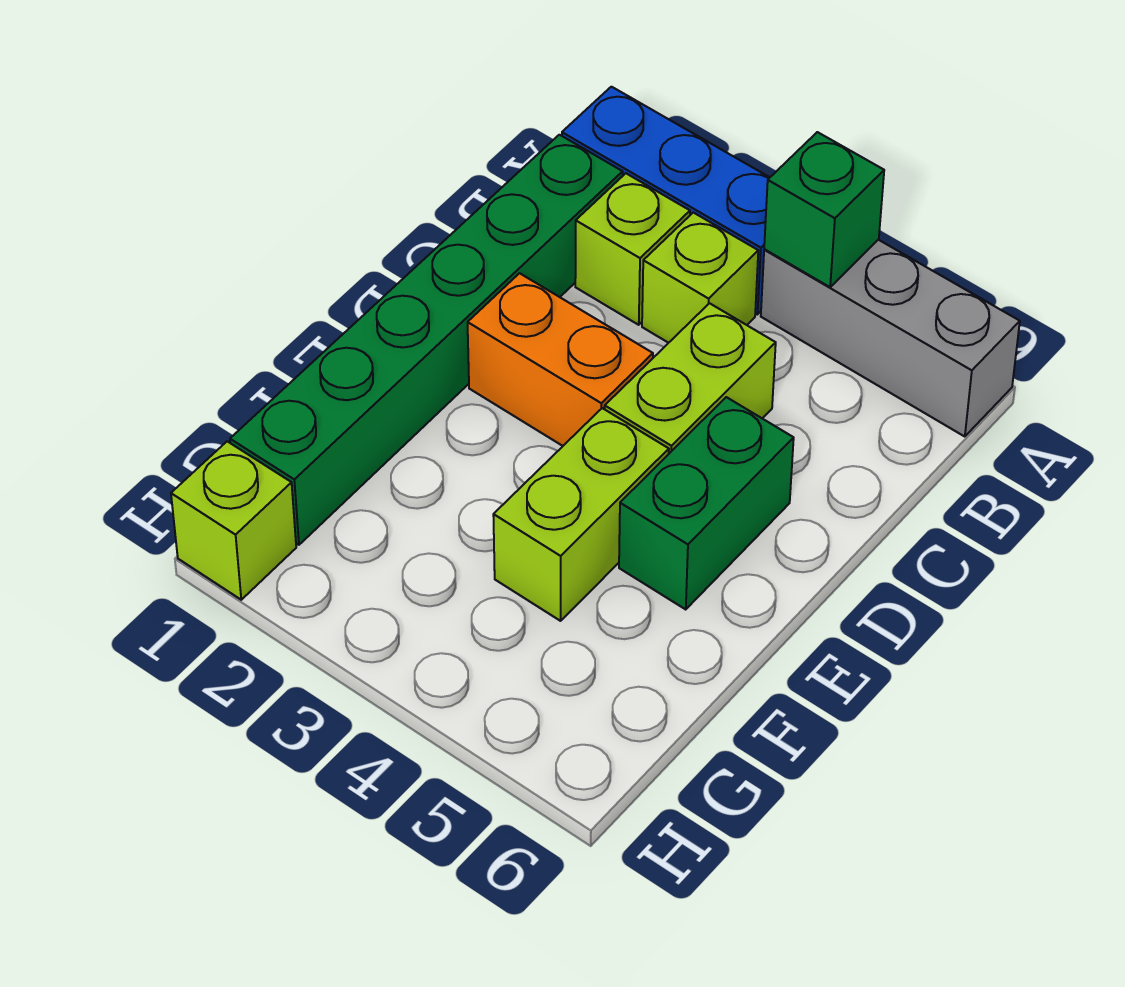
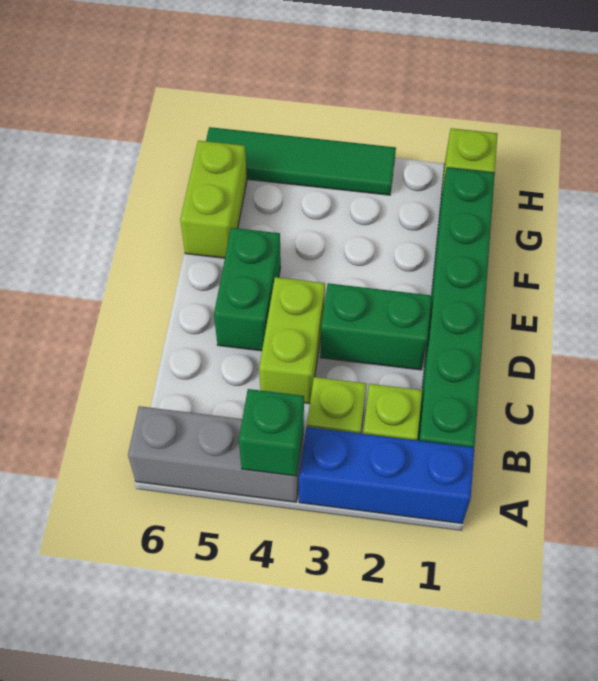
orange 1x2 brick [468,273,653,446] -> green 1x2 brick [320,283,432,370]
lime 1x2 brick [493,408,669,621] -> lime 1x2 brick moved to [180,141,247,258]
none -> green 1x4 tile [206,127,396,195]

